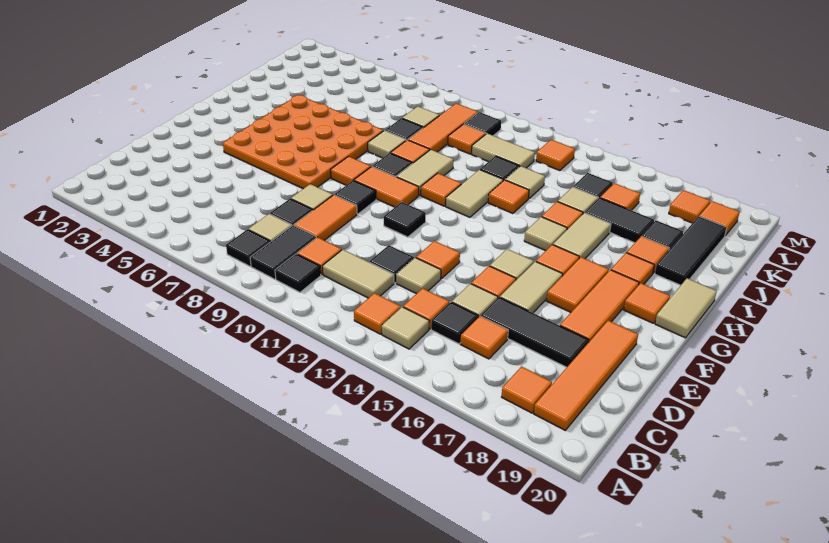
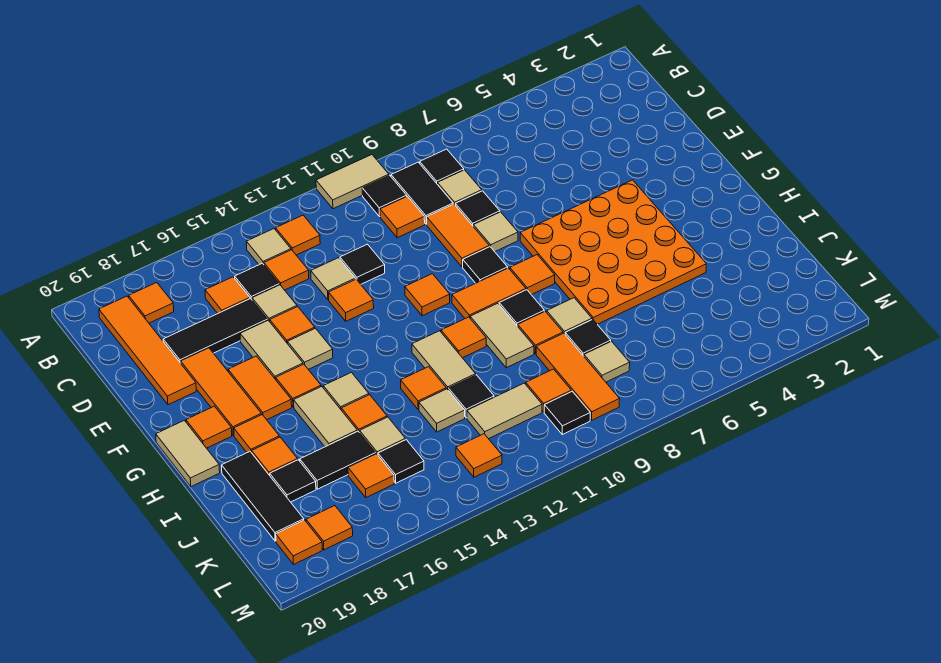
tan 1x2 tile [323,249,394,298] -> tan 1x2 tile moved to [316,155,389,209]
black 1x1 tile [384,202,426,237] -> orange 1x1 tile [405,274,450,316]

